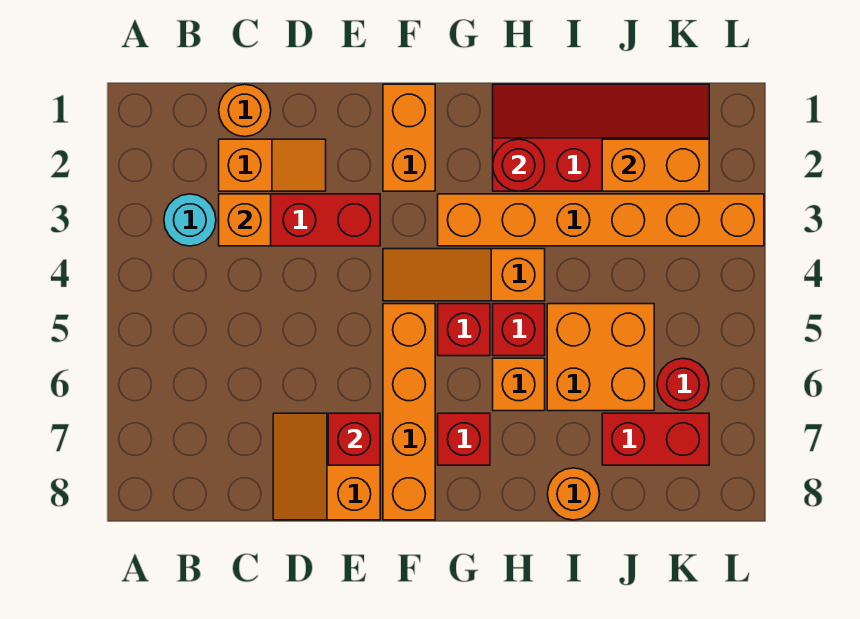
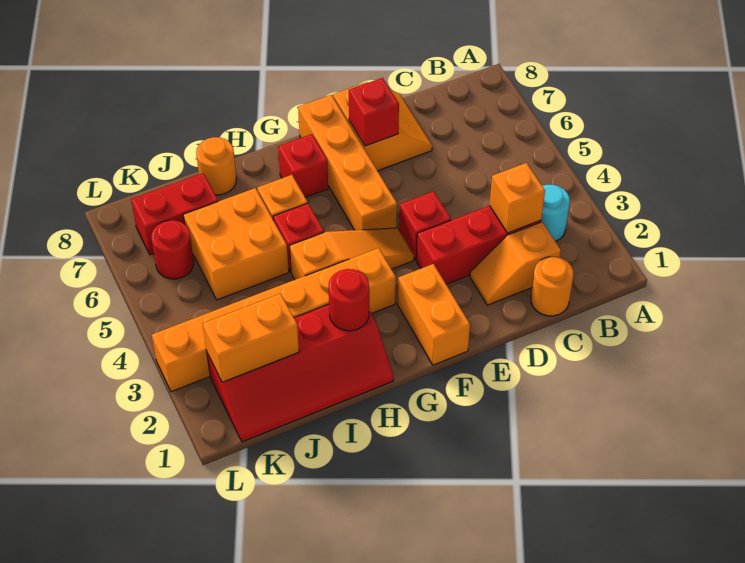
red 1x1 brick [438,304,490,356] -> red 1x1 brick moved to [399,191,451,260]

